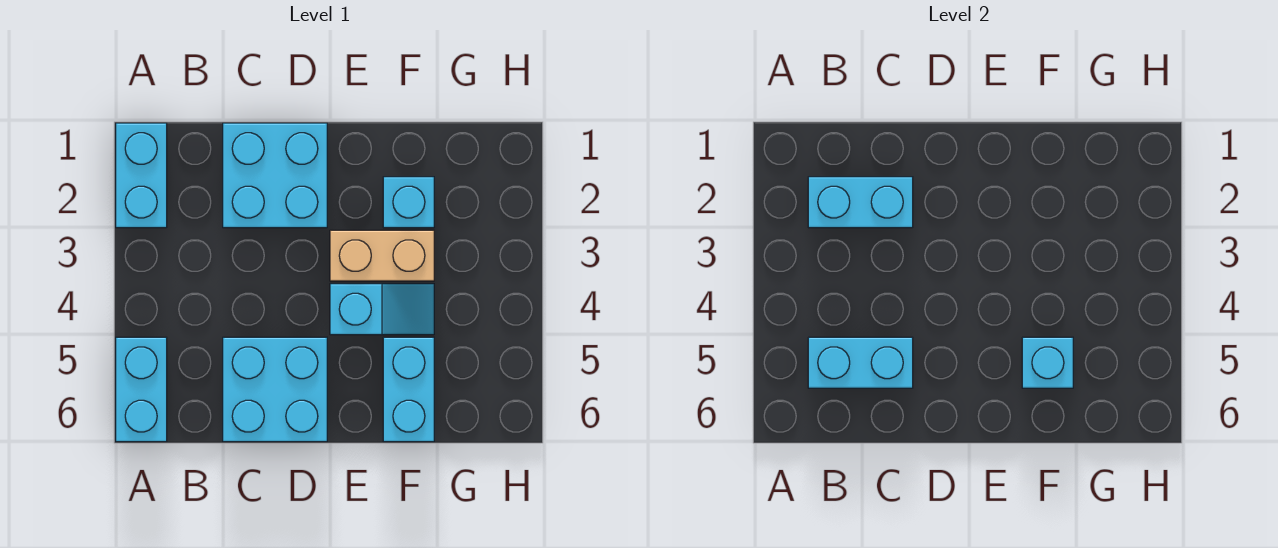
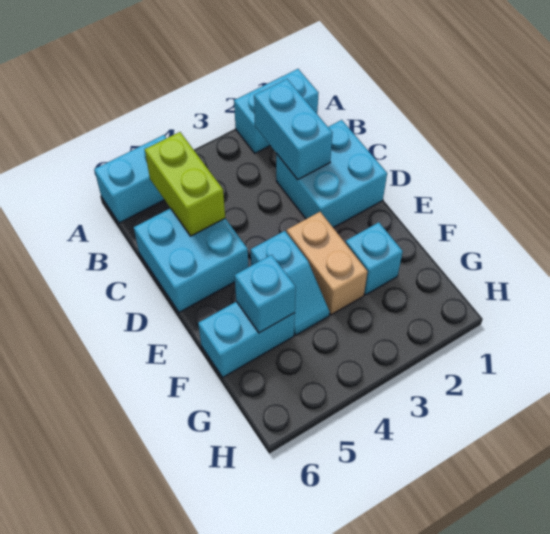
cyan 1x2 brick [808,337,913,388] -> lime 1x2 brick [145,132,225,236]

